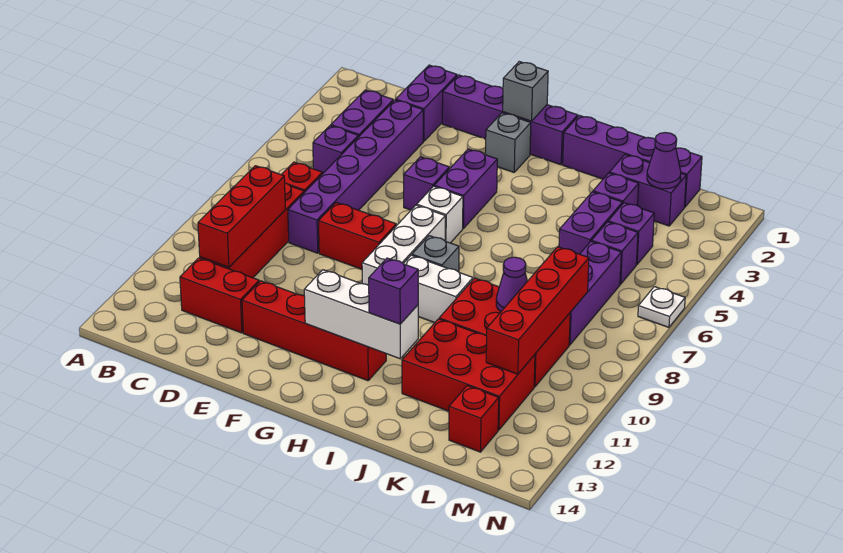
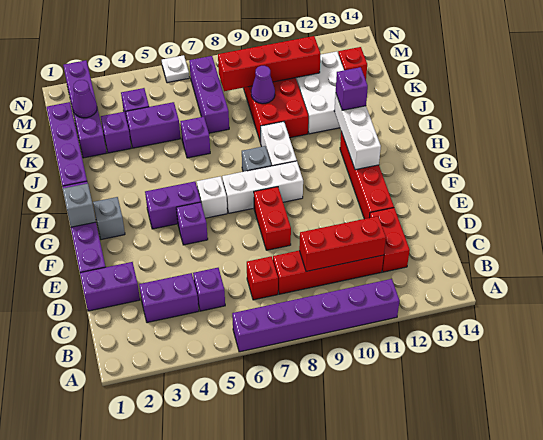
purple 1x6 brick [288,100,423,253] -> purple 1x6 brick moved to [232,279,400,352]
red 2x3 brick [402,319,535,430] -> white 2x3 brick [296,51,344,134]
purple 1x2 brick [609,155,686,226] -> purple 1x4 brick [63,60,106,158]
purple 1x1 brick [592,222,638,284] -> purple 1x1 brick moved to [180,117,210,158]
purple 1x3 brick [569,241,621,345] -> purple 1x3 brick turned to [189,56,229,133]

